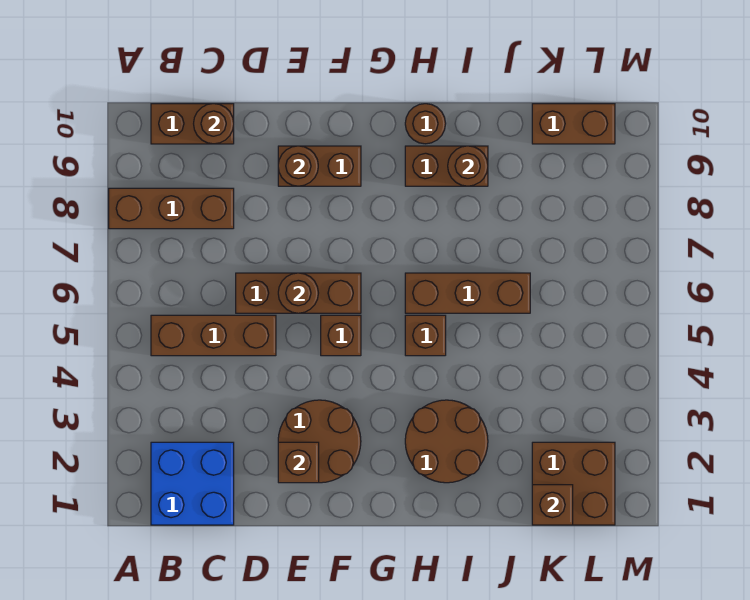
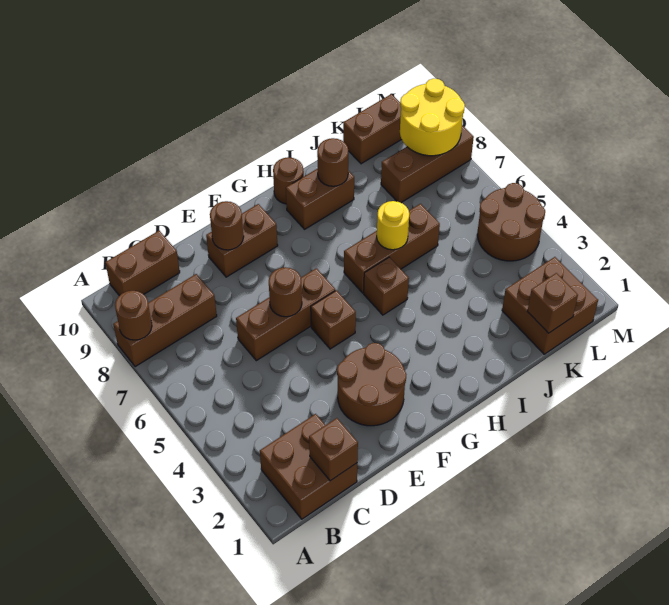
blue 2x2 brick [151,442,234,525] -> brown 2x2 brick [260,414,357,519]
brown 1x3 brick [151,315,276,356] -> brown 1x3 brick moved to [381,126,474,203]
brown 1x1 round brick [194,104,234,144] -> brown 1x1 round brick moved to [115,291,152,340]
brown 1x1 brick [278,442,319,483] -> brown 1x1 brick moved to [309,418,358,481]
brown 2x2 round brick [405,400,488,483] -> brown 2x2 round brick moved to [477,183,545,261]
none -> yellow 1x1 round brick [377,201,409,250]
none -> yellow 2x2 round brick [400,78,465,156]

